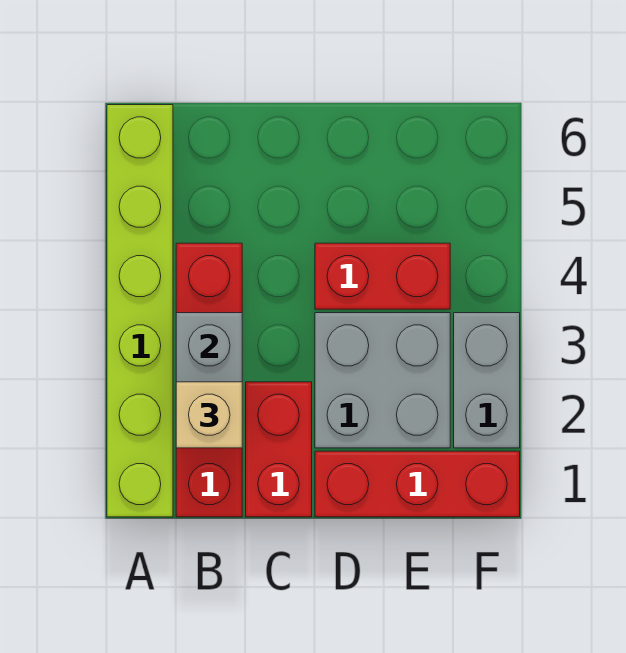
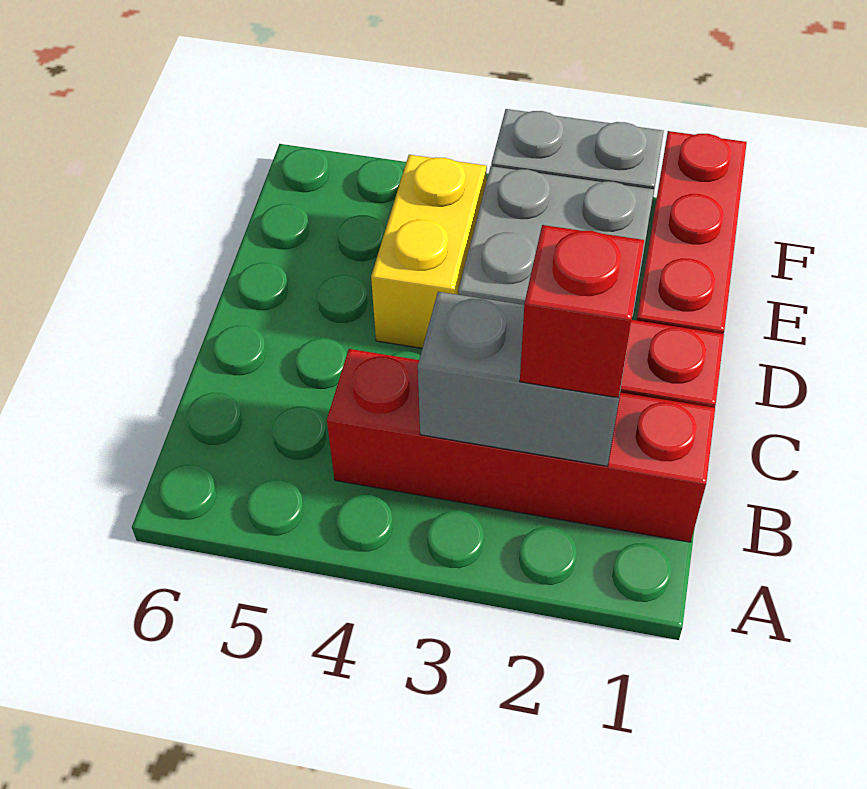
lime 1x6 brick [107,105,173,517] -> none
tan 1x1 brick [176,382,242,448] -> red 1x1 brick [520,225,644,398]
red 1x2 brick [315,243,450,309] -> yellow 1x2 brick [371,155,487,348]

